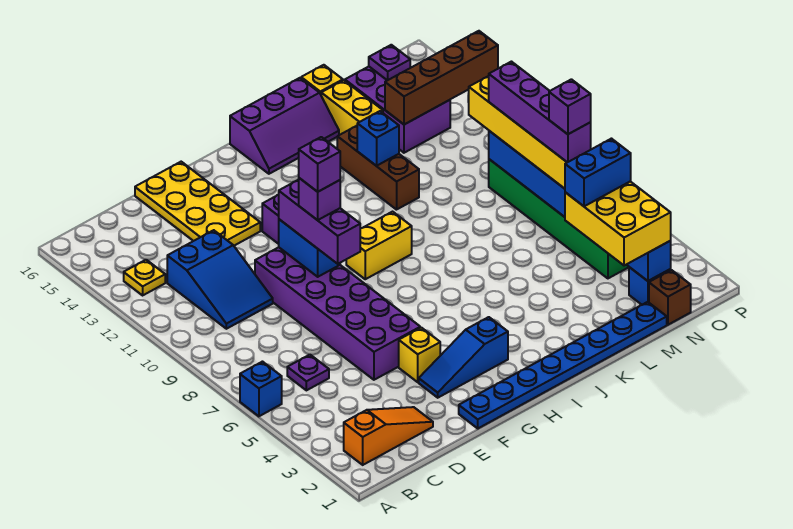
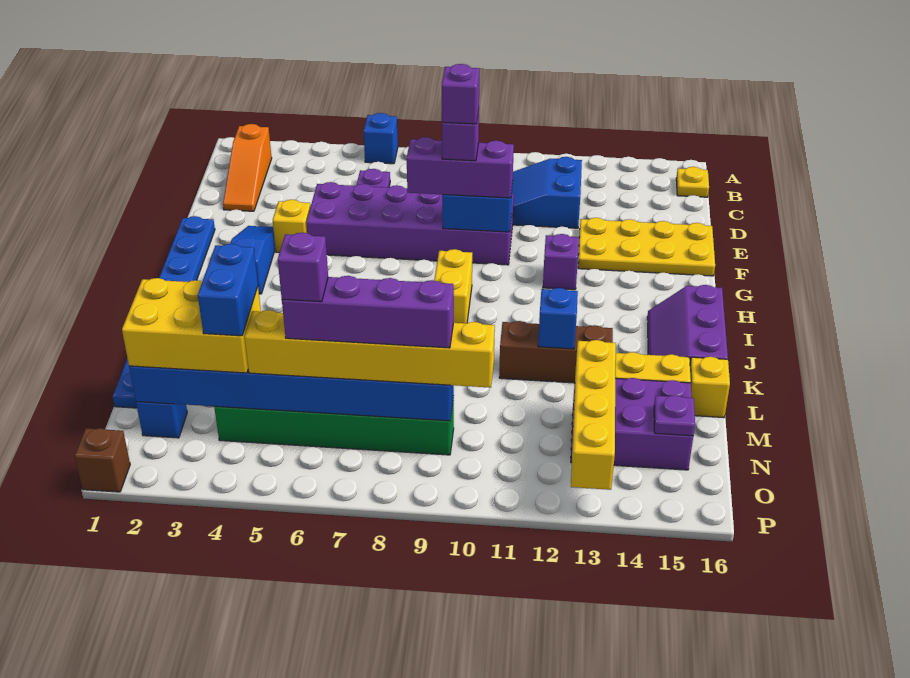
yellow 1x1 plate [124,260,165,295] -> yellow 1x1 plate moved to [676,167,709,197]
brown 1x4 brick [385,31,498,125] -> yellow 1x4 brick [571,340,616,490]
brown 1x1 brick [649,270,691,325] -> brown 1x1 brick moved to [75,428,130,492]

